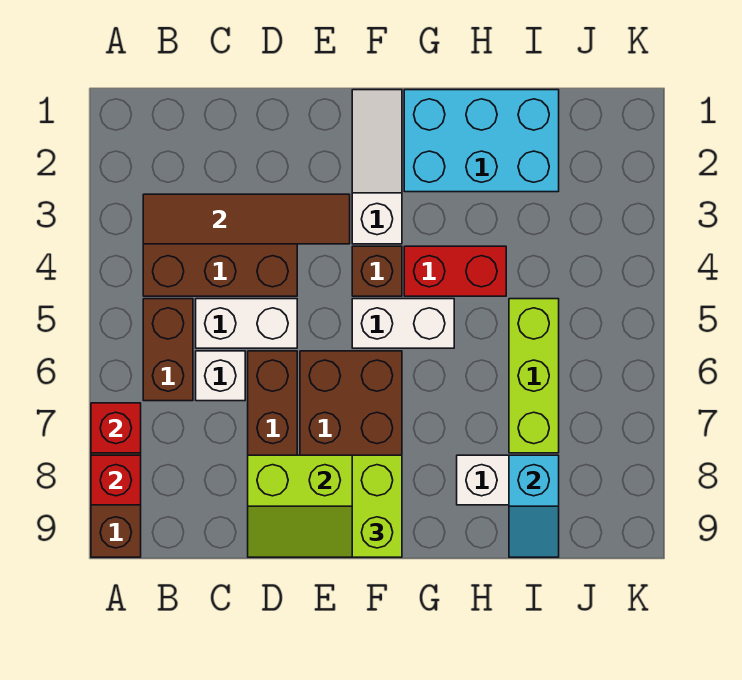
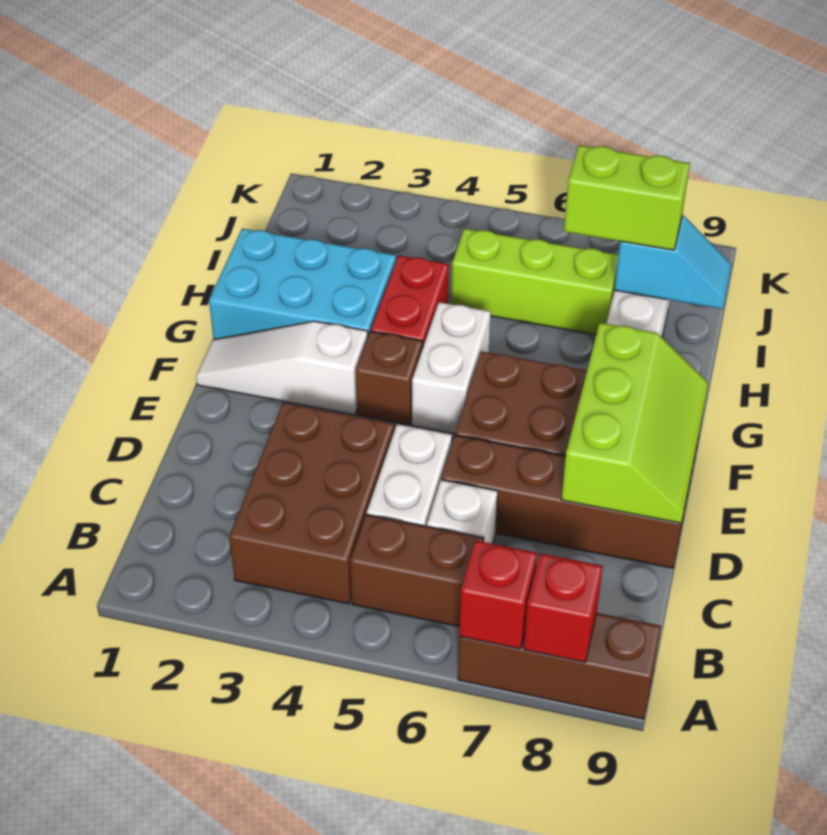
brown 1x4 tile [143,194,350,244] -> none
lime 1x2 brick [352,455,402,557] -> lime 1x2 brick moved to [564,145,690,250]
cyan 2x3 brick [404,90,559,192] -> cyan 2x3 brick turned to [209,229,396,339]

